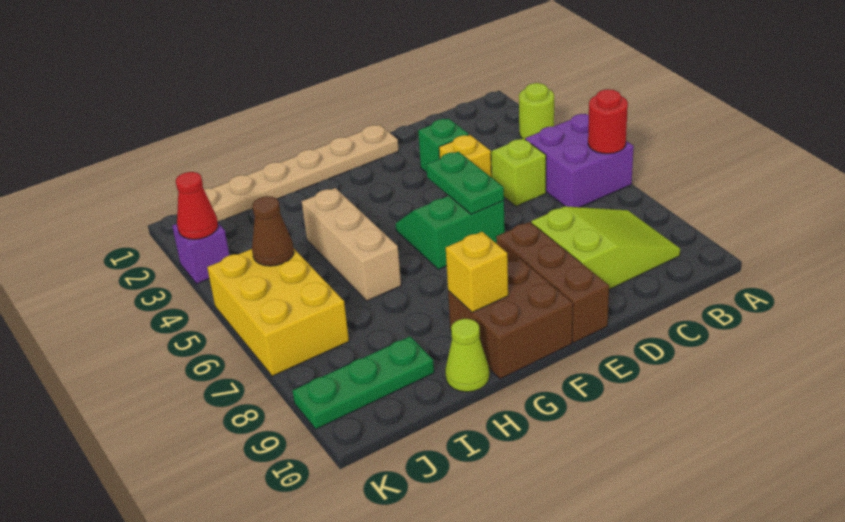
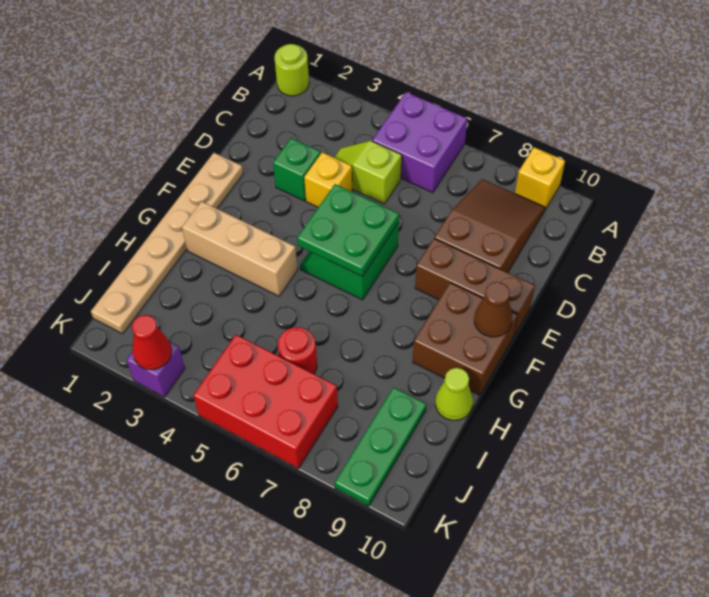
lime 1x1 round brick [519,83,554,139] -> lime 1x1 round brick moved to [275,44,309,96]
red 1x1 round brick [588,89,628,154] -> red 1x1 round brick moved to [278,327,317,374]
lime 2x3 slope [531,206,680,289] -> brown 2x3 slope [434,179,545,272]
green 1x2 plate [426,152,504,214] -> green 2x2 plate [297,184,399,277]
yellow 1x1 brick [446,232,508,312] -> yellow 1x1 brick moved to [515,147,565,210]
tan 1x3 brick [302,188,401,301] -> tan 1x3 brick moved to [182,201,298,296]
yellow 2x3 brick [207,249,349,376] -> red 2x3 brick [193,335,338,468]
brown 1x1 cone [252,196,294,266] -> brown 1x1 cone moved to [474,282,512,337]

